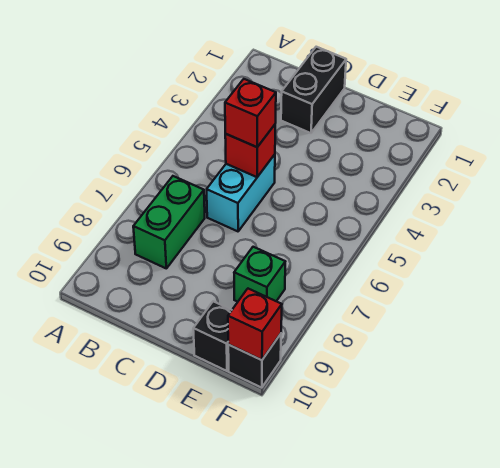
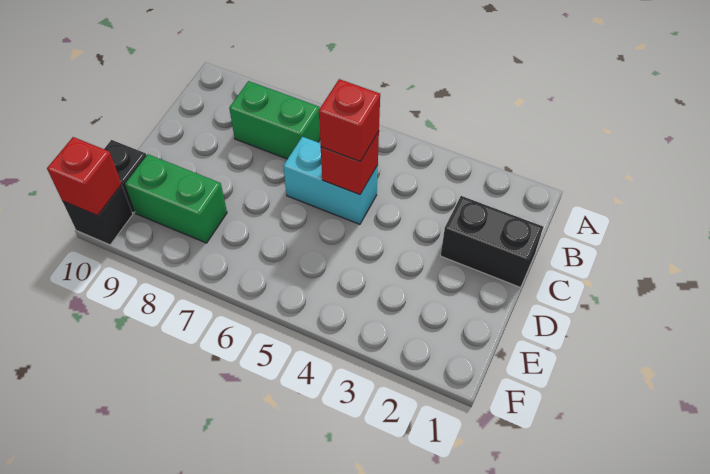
green 1x1 brick [234,247,285,302] -> green 1x2 brick [125,154,227,243]

